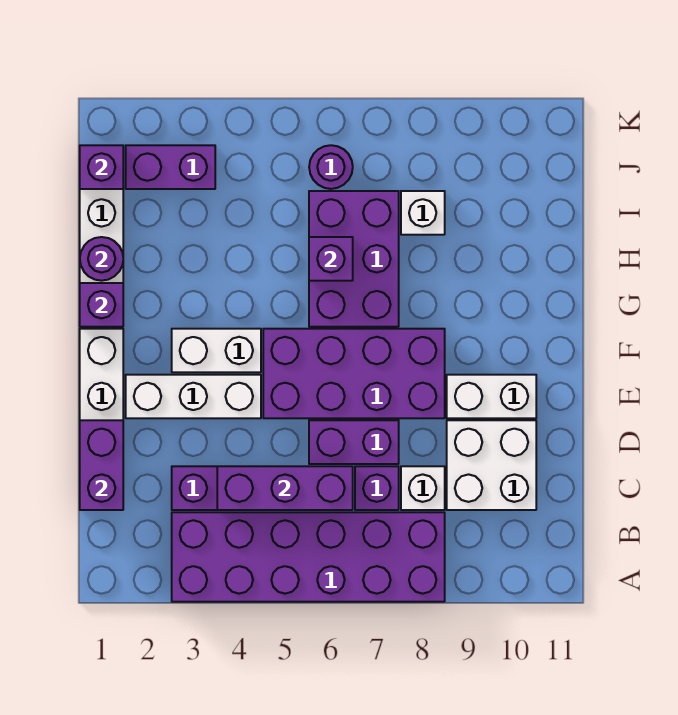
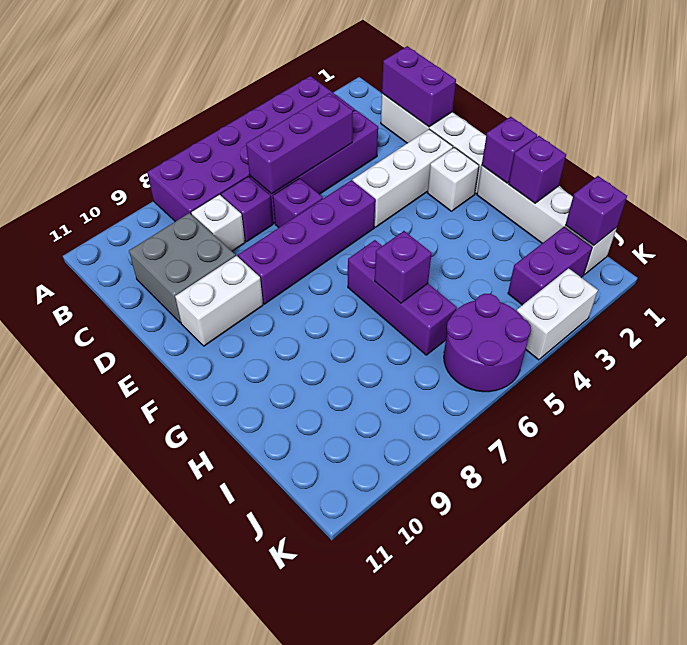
white 2x2 brick [447,420,536,510] -> grey 2x2 brick [129,213,235,323]
purple 1x2 brick [309,420,399,464] -> purple 1x1 brick [273,178,323,228]
purple 2x4 brick [263,329,445,418] -> purple 1x4 brick [238,180,375,304]
white 1x2 brick [172,329,261,372] -> white 1x2 brick moved to [517,268,598,360]
purple 2x3 brick [309,191,399,327] -> purple 1x3 brick [348,240,457,355]
purple 1x1 round brick [80,237,123,281] -> purple 1x1 brick [509,136,566,203]
white 1x1 brick [401,191,445,235] -> white 1x1 brick moved to [428,147,479,211]
purple 1x1 round brick [309,145,353,189] -> purple 2x2 round brick [444,294,531,392]

